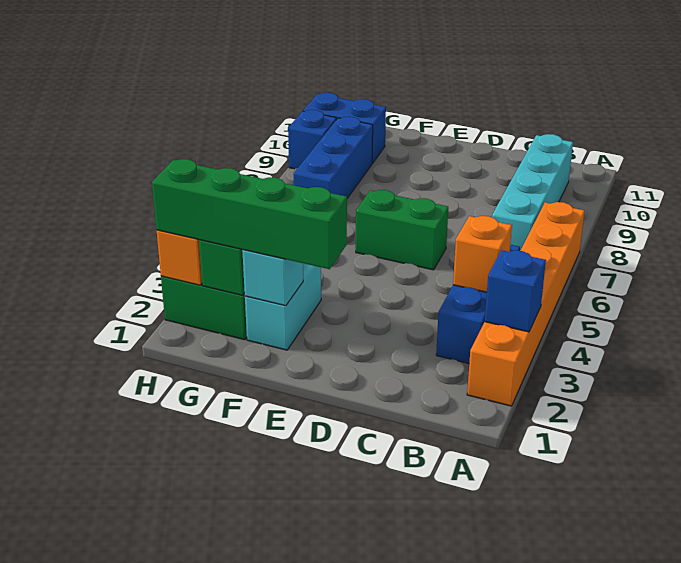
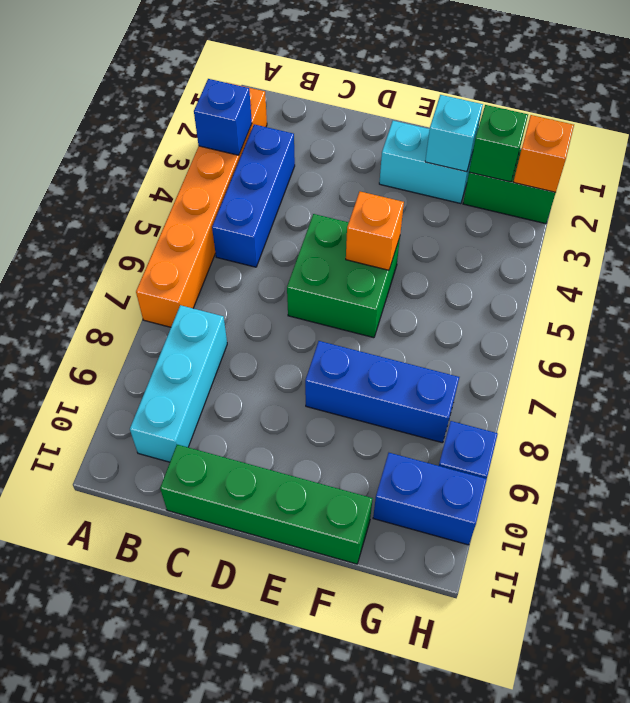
orange 1x1 brick [453,216,512,292] -> orange 1x1 brick moved to [346,192,404,270]
cyan 1x4 brick [492,134,573,251] -> cyan 1x3 brick [130,305,227,462]
green 1x2 brick [356,190,448,270] -> green 2x2 brick [287,214,400,338]
green 1x4 brick [152,159,347,269] -> green 1x4 brick moved to [160,445,373,564]
cyan 1x2 brick [245,263,321,350] -> cyan 1x2 brick turned to [379,121,472,204]
blue 1x3 brick [294,117,373,198] -> blue 1x3 brick turned to [305,341,459,443]

